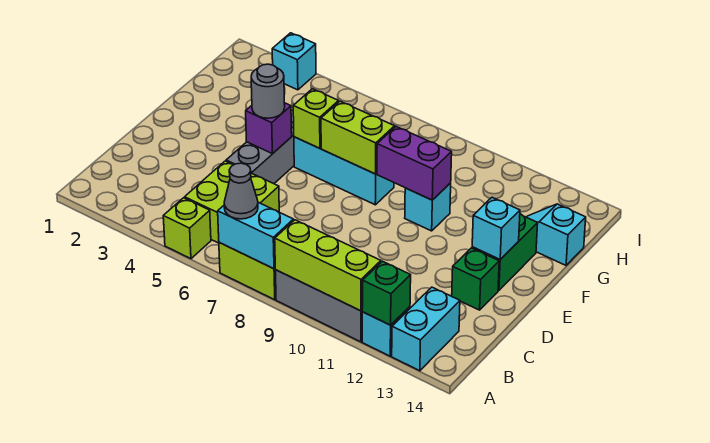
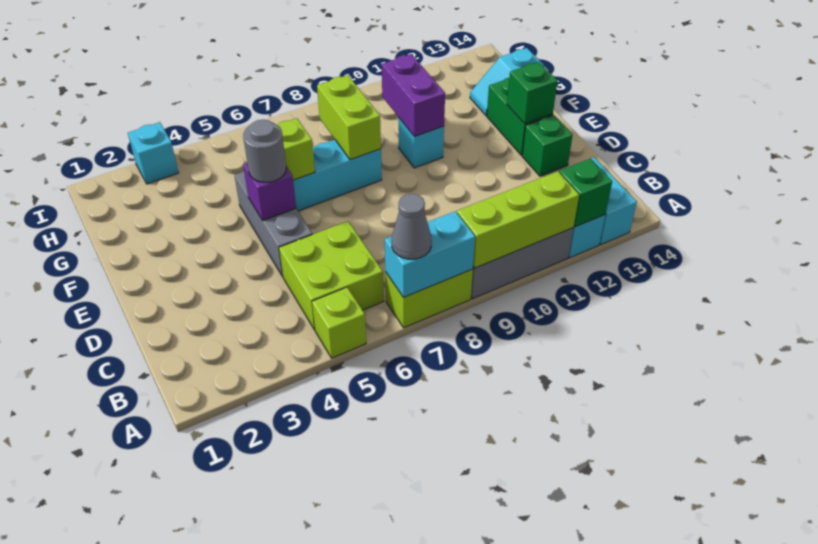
cyan 1x1 brick [472,197,520,259] -> green 1x1 brick [507,62,557,124]
lime 1x2 brick [321,101,395,174] -> lime 1x2 brick turned to [317,75,381,160]
purple 1x2 brick [377,127,452,200] -> purple 1x2 brick turned to [382,54,445,137]

